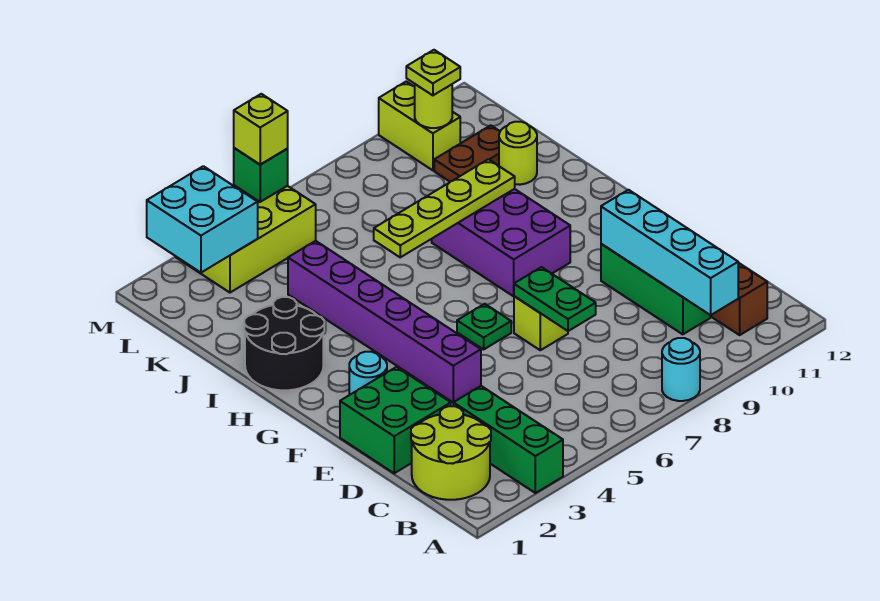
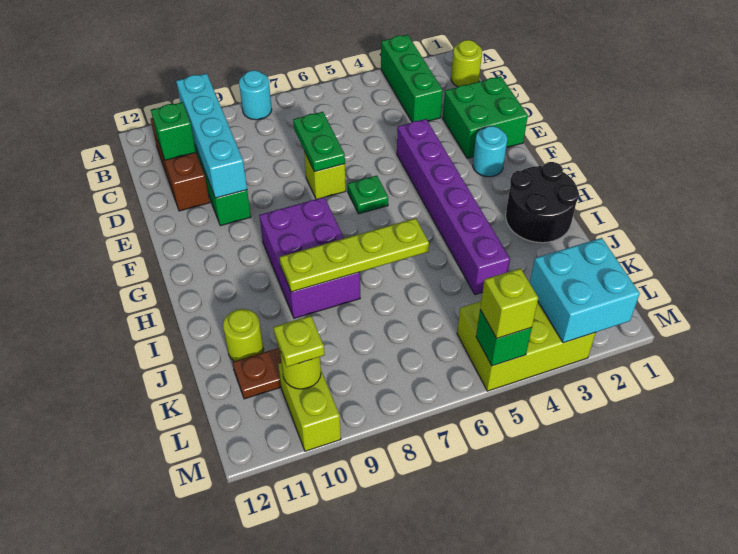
lime 2x2 round brick [411,406,491,500] -> lime 1x1 round brick [451,40,482,87]
none -> green 1x1 brick [151,102,196,160]

